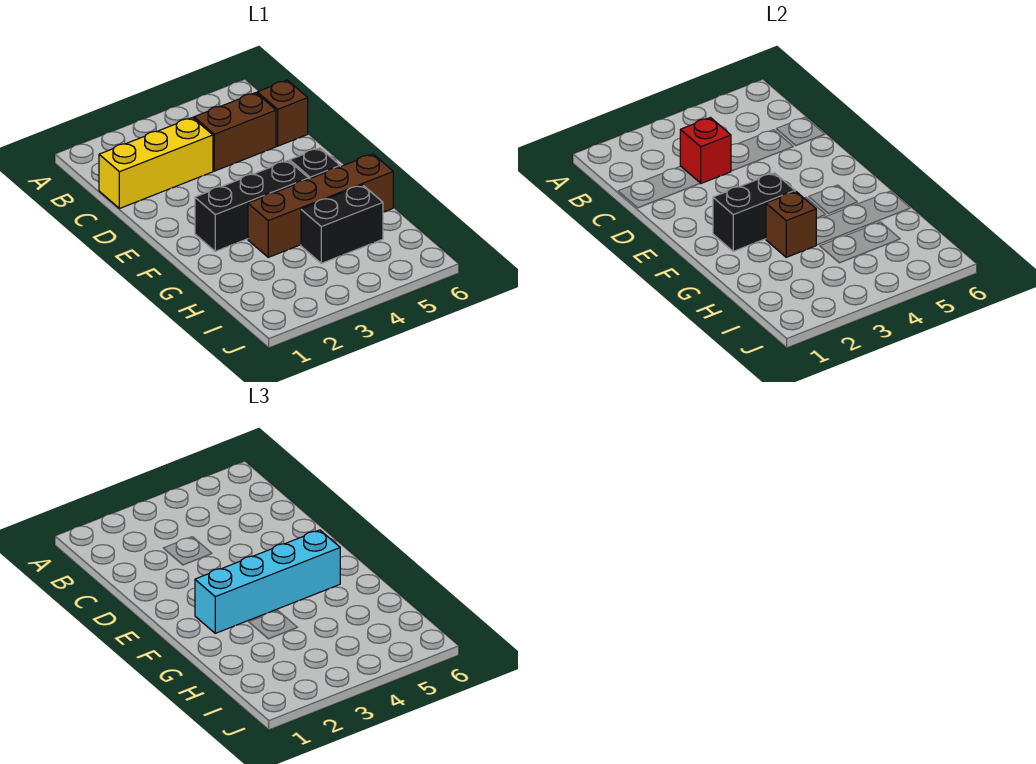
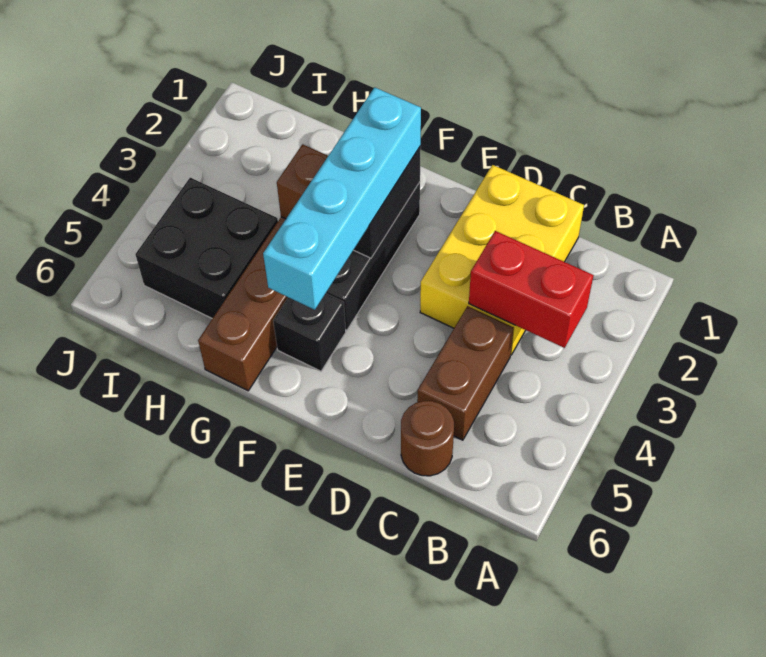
yellow 1x3 brick [99,118,213,209] -> yellow 2x3 brick [420,165,584,355]
red 1x1 brick [680,118,731,183] -> red 1x2 brick [469,231,593,348]
brown 1x1 brick [257,80,308,146] -> brown 1x1 round brick [401,401,454,476]
black 1x2 brick [301,185,383,263] -> black 2x2 brick [135,178,278,319]

